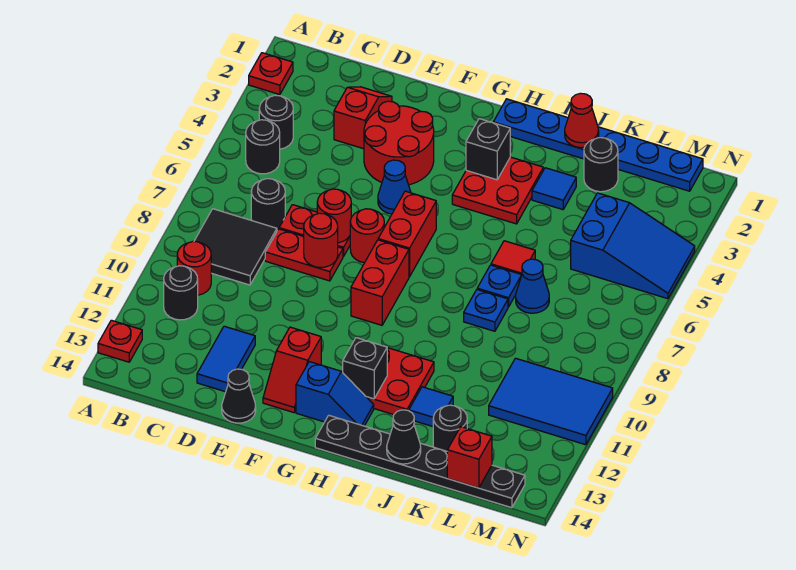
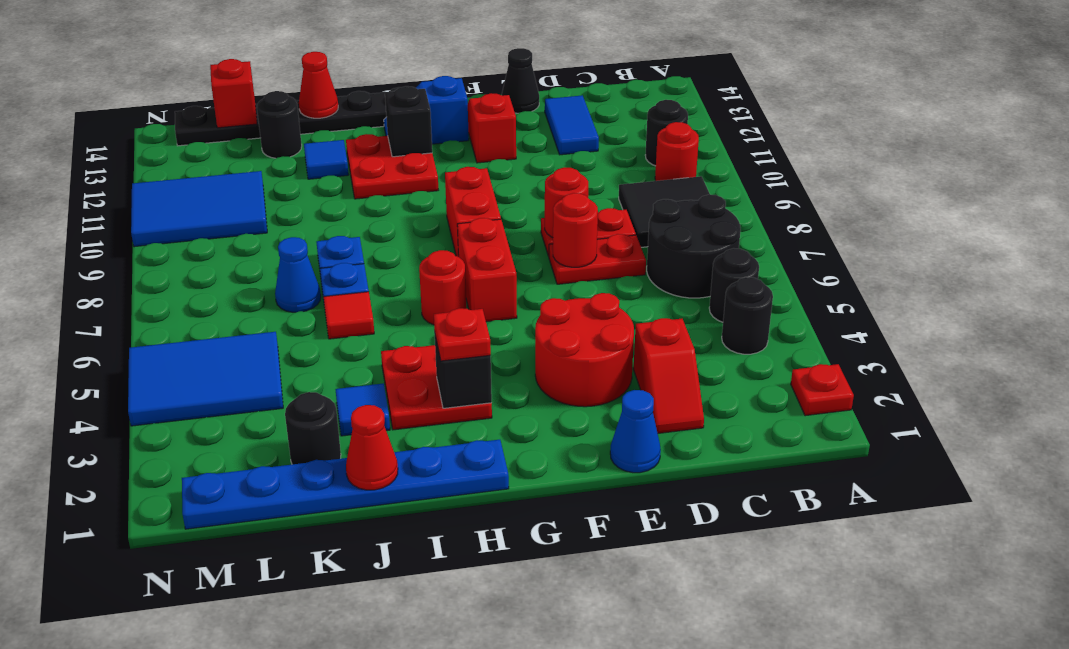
red 1x1 plate [98,320,142,362] -> red 1x1 plate moved to [434,308,491,361]
black 1x1 round brick [251,179,285,231] -> black 2x2 round brick [647,195,741,298]
blue 1x1 cone [378,160,411,214] -> blue 1x1 cone moved to [610,390,661,473]
red 1x1 round brick [350,209,384,263] -> red 1x1 round brick moved to [419,250,466,325]
black 1x1 cone [387,410,421,464] -> red 1x1 cone [299,52,338,118]
blue 2x3 slope [571,193,695,299] -> blue 2x3 tile [128,332,283,426]

